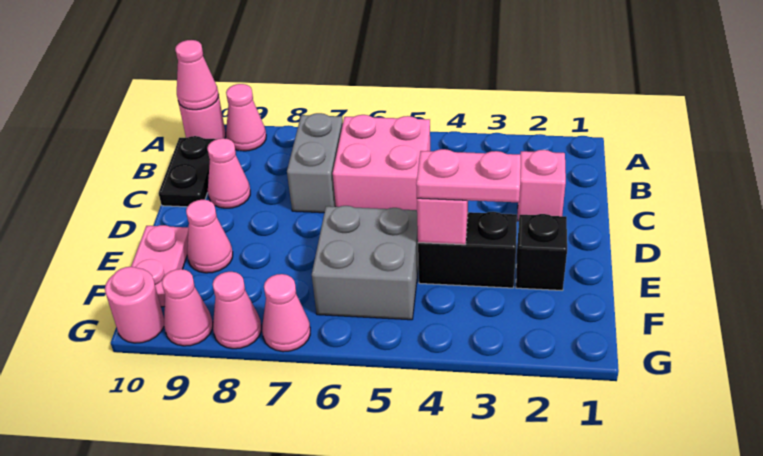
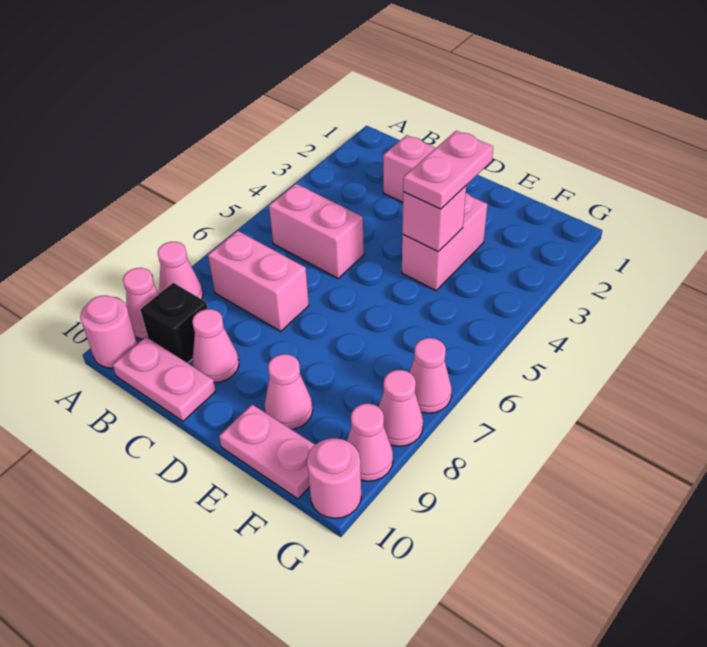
pink 1x1 cone [175,40,219,110] -> pink 1x1 cone moved to [158,242,203,299]
pink 2x2 brick [333,115,430,210] -> pink 1x2 brick [269,184,364,278]
grey 1x2 brick [287,113,343,213] -> pink 1x2 brick [208,231,309,331]
black 1x2 plate [159,136,216,207] -> pink 1x2 plate [112,337,216,421]
black 1x1 brick [516,214,567,290] -> black 1x1 brick moved to [141,283,207,363]
black 1x2 brick [418,212,517,288] -> pink 1x2 brick [402,193,488,291]
grey 2x2 brick [312,206,419,320] -> none

